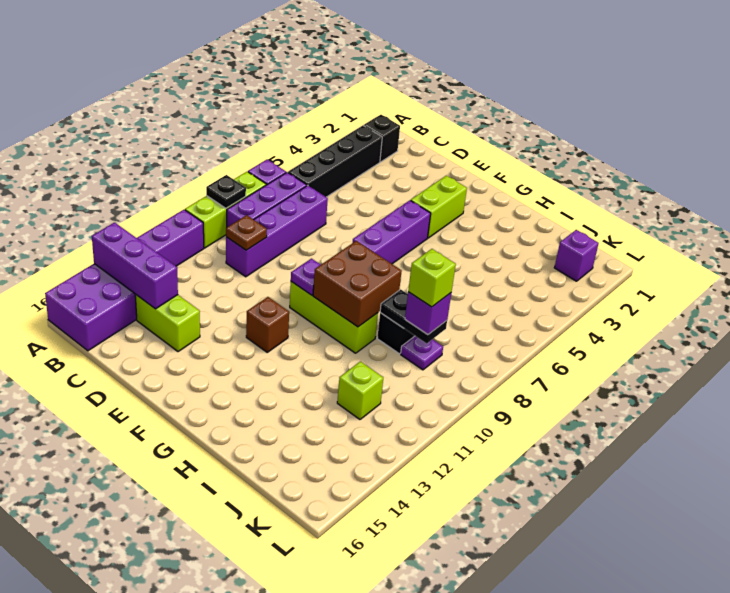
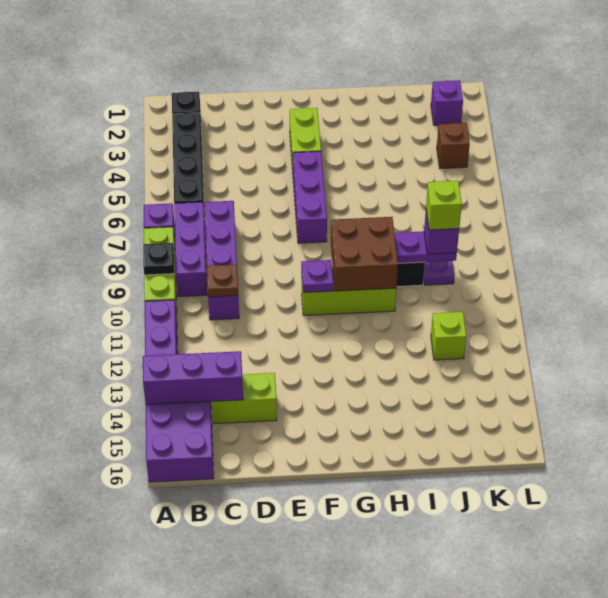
brown 1x1 brick [246,297,289,352] -> brown 1x1 brick moved to [437,123,470,169]
black 1x2 plate [380,289,447,343] -> purple 1x2 plate [394,231,457,263]

